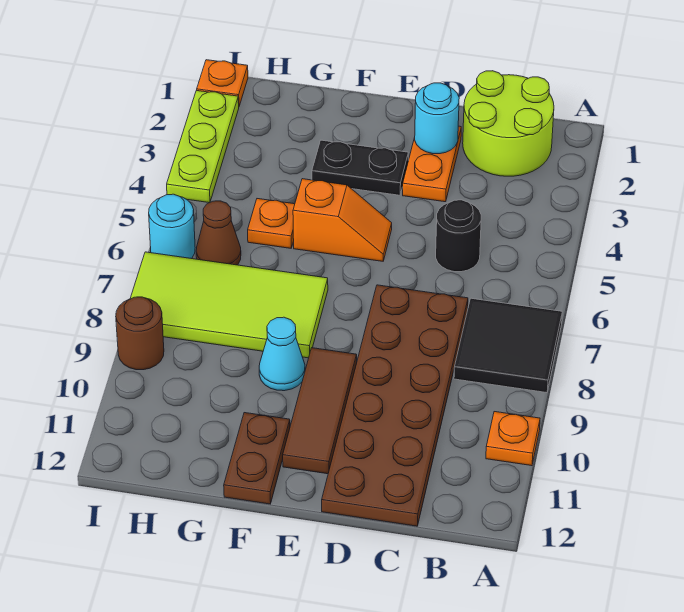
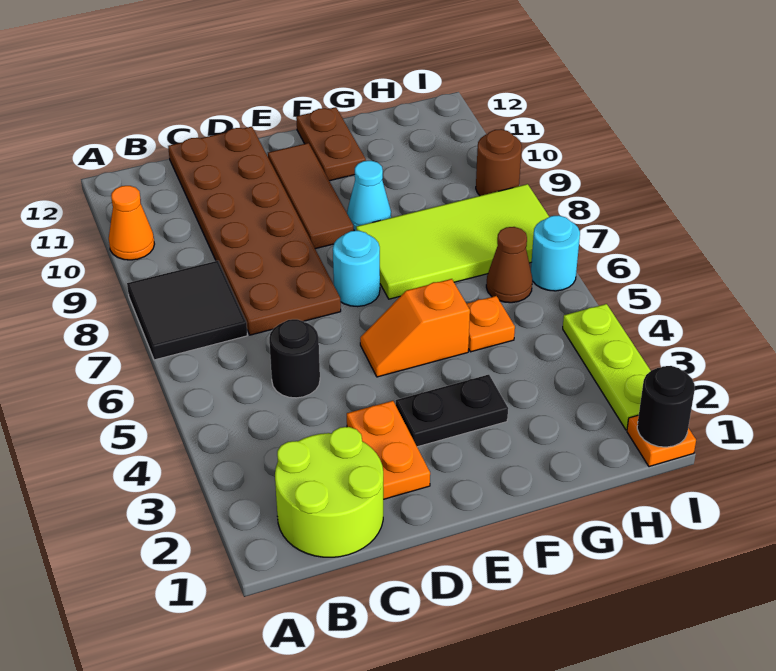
orange 1x1 plate [486,412,540,466] -> orange 1x1 cone [109,186,154,260]
cyan 1x1 round brick [415,83,459,154] -> cyan 1x1 round brick moved to [333,231,380,307]
none -> black 1x1 round brick [637,366,695,447]

